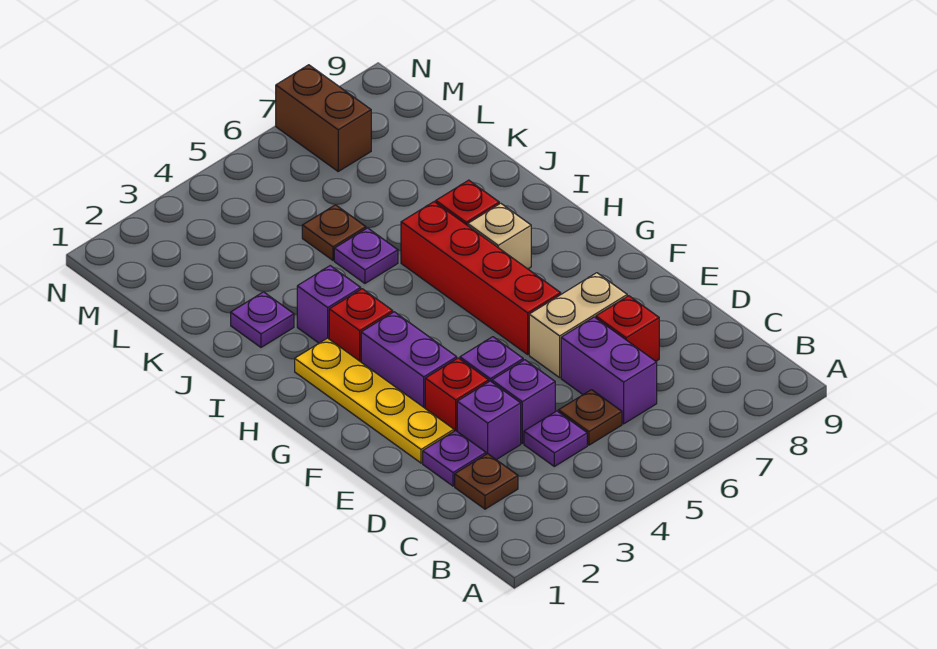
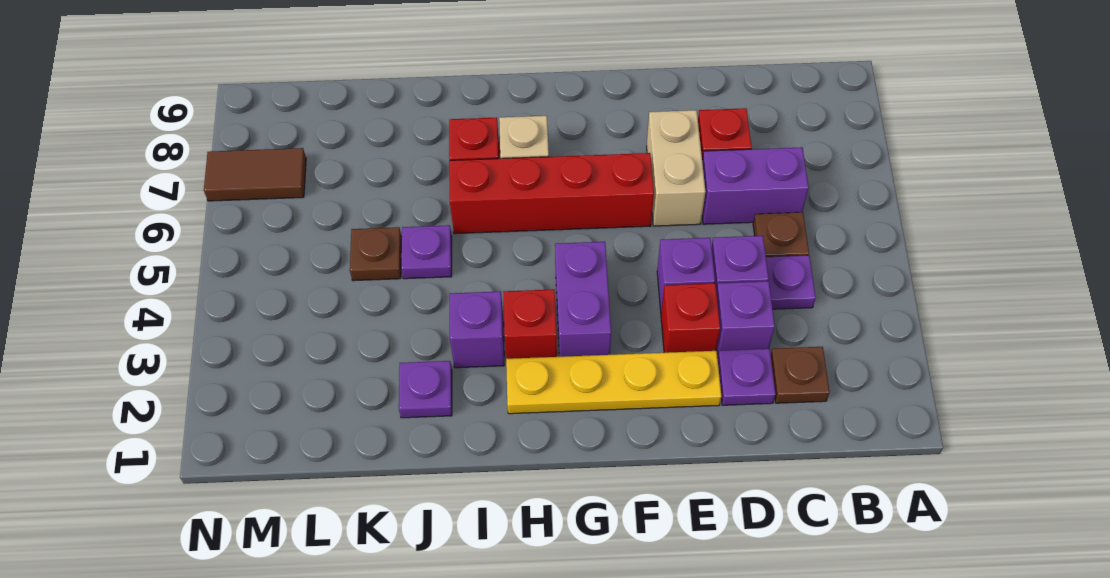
purple 1x2 brick [361,312,457,408] -> purple 1x2 brick turned to [555,242,611,357]
brown 1x2 brick [276,65,371,171] -> brown 1x2 tile [204,148,306,201]

